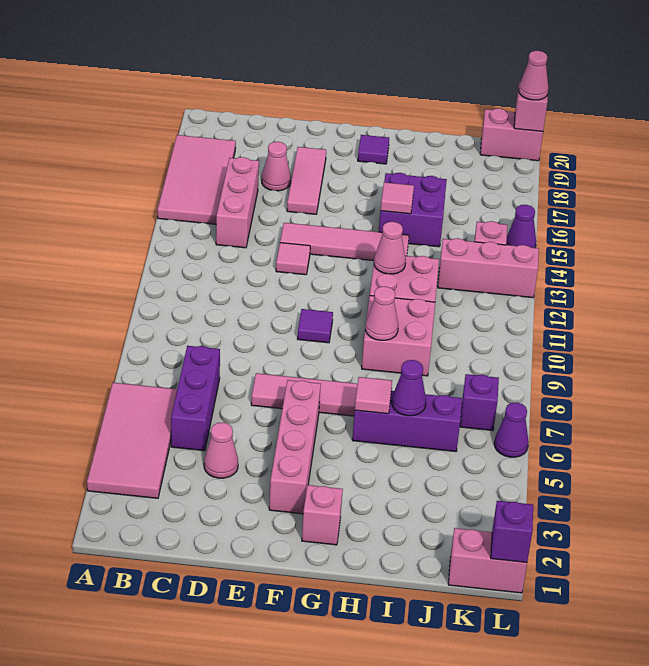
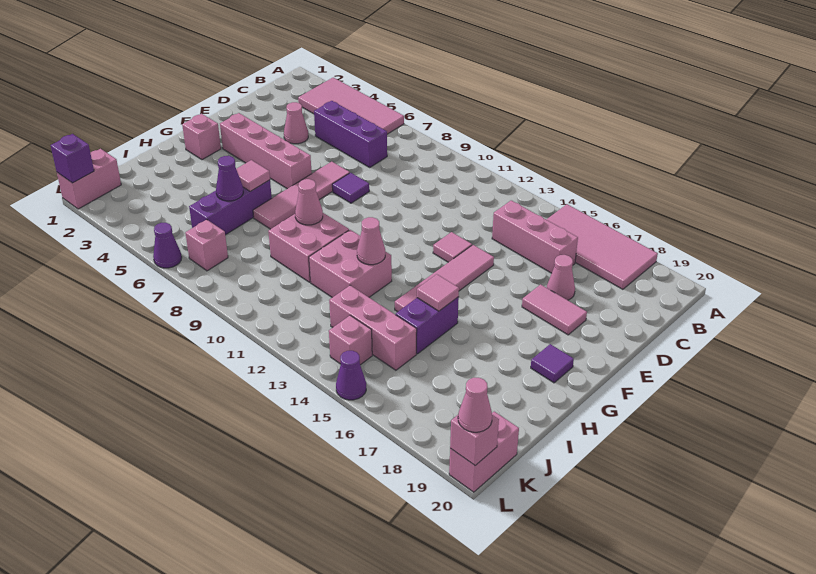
pink 1x3 tile [287,147,326,214] -> pink 1x2 tile [522,285,587,335]
purple 1x1 tile [298,309,333,343] -> purple 1x1 tile moved to [332,173,369,203]
purple 2x2 brick [379,173,447,247] -> purple 1x2 brick [395,297,459,354]
pink 1x3 brick [438,238,539,298] -> pink 1x3 brick turned to [329,285,417,370]
purple 1x1 brick [460,374,499,431] -> pink 1x1 brick [185,220,228,271]

